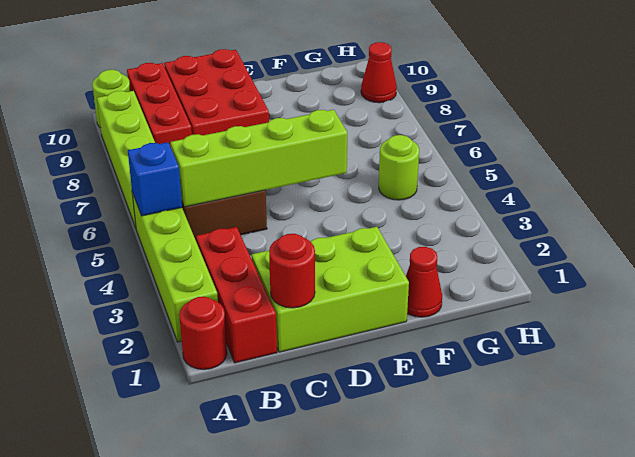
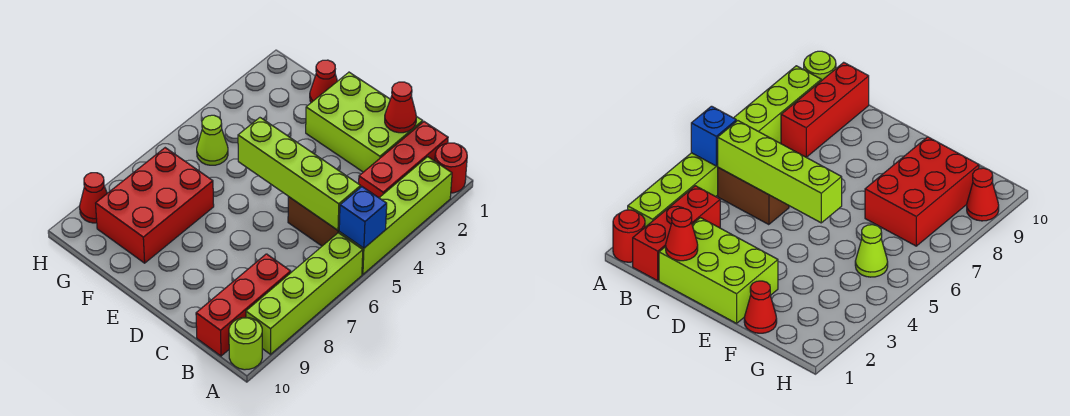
red 1x1 round brick [269,234,315,308] -> red 1x1 cone [385,82,416,133]
red 2x3 brick [164,49,269,135] -> red 2x3 brick moved to [96,148,214,263]
lime 1x1 round brick [379,135,419,200] -> lime 1x1 cone [197,115,228,165]

